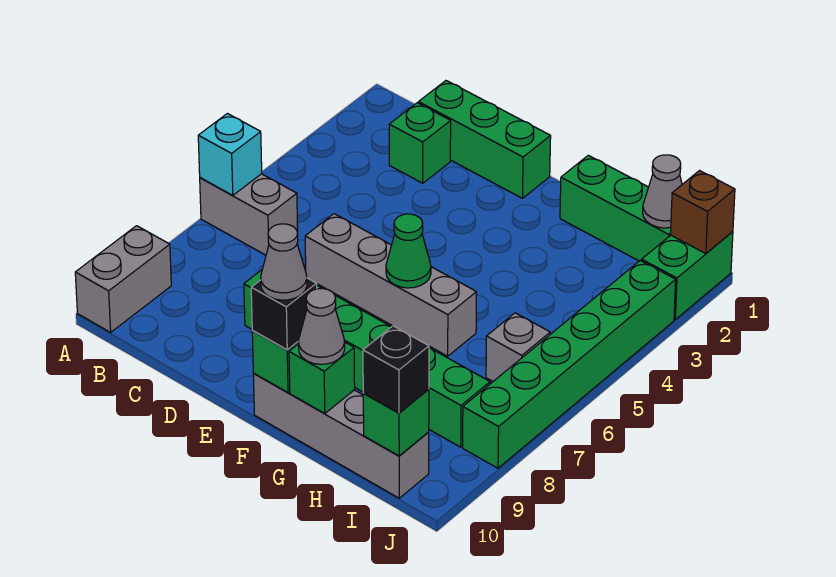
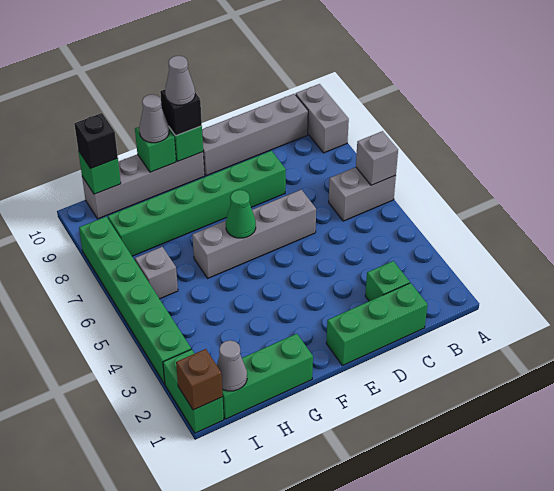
cyan 1x1 brick [198,114,262,195] -> grey 1x1 brick [356,131,398,185]
none -> grey 1x4 brick [202,94,308,176]

